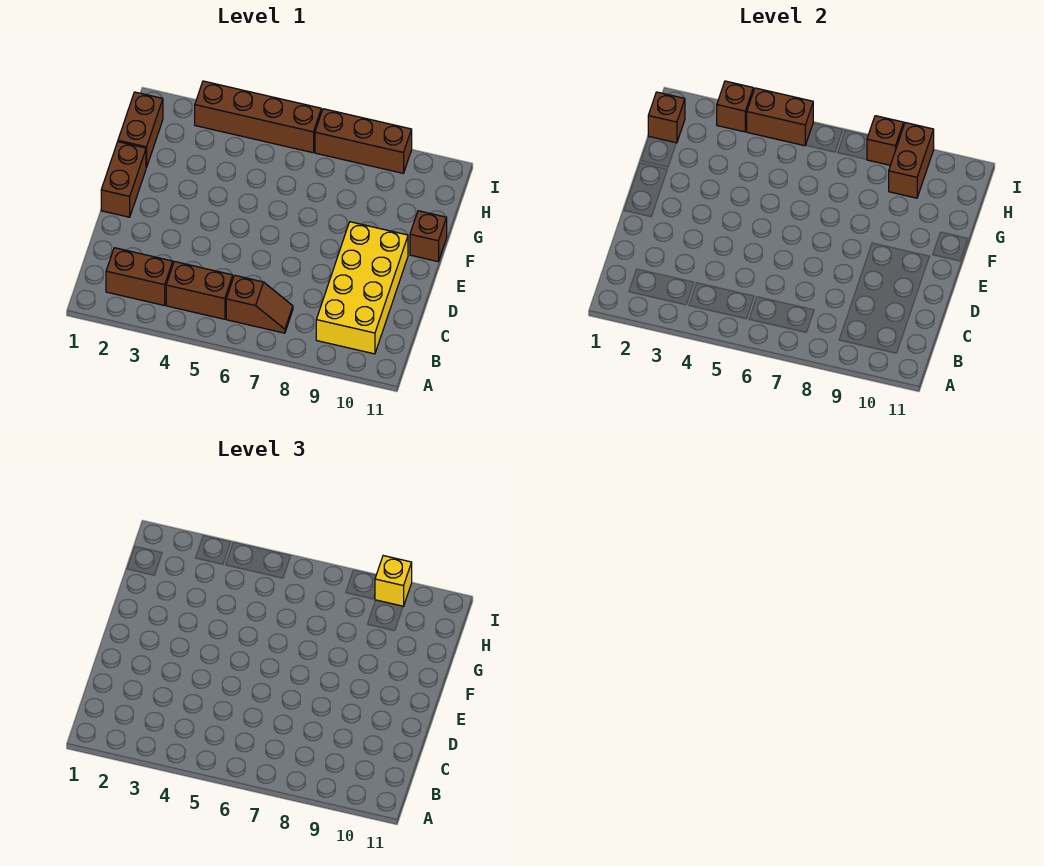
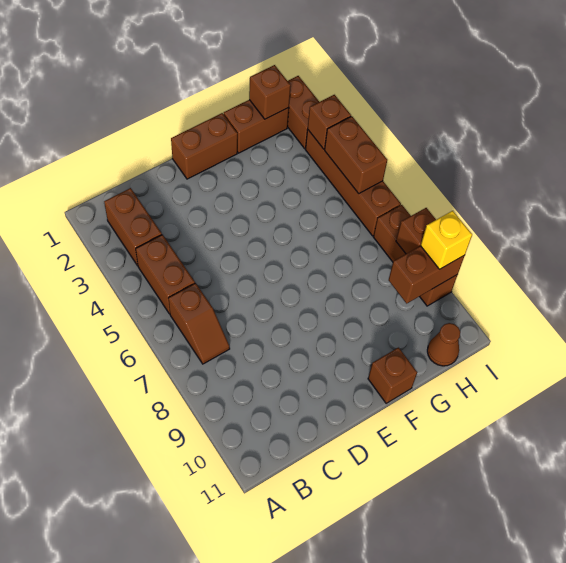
yellow 2x4 brick [316,222,408,354] -> none
none -> brown 1x1 cone [427,323,460,366]
none -> brown 1x2 brick [287,76,319,148]

